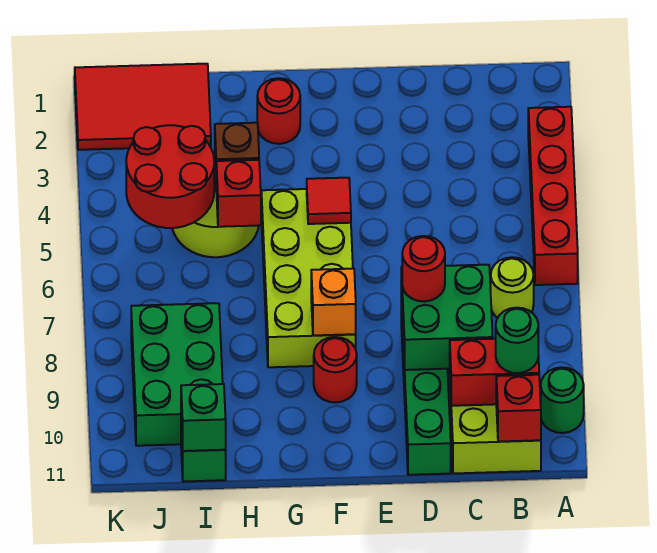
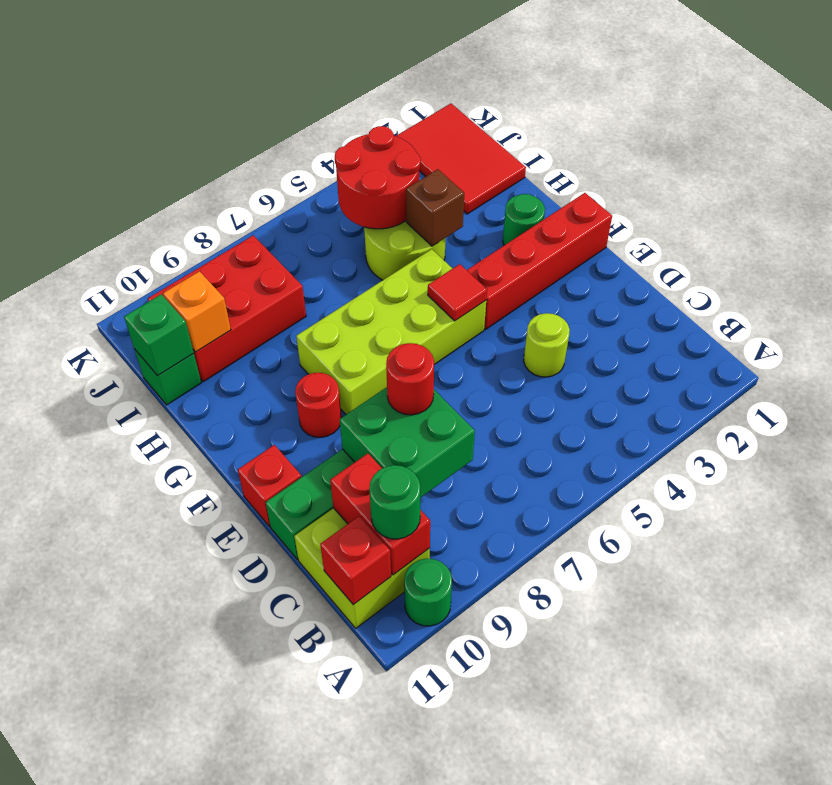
red 1x4 brick [528,107,578,285] -> red 1x4 brick moved to [467,193,612,329]
lime 1x1 round brick [491,257,534,318] -> lime 1x1 round brick moved to [524,313,570,377]
orange 1x1 brick [311,269,356,335] -> orange 1x1 brick moved to [163,271,231,352]
red 1x1 round brick [257,78,300,144] -> green 1x1 round brick [503,194,545,245]
red 1x1 brick [216,160,261,227] -> red 1x1 brick moved to [238,445,301,527]
green 2x3 brick [131,303,223,446] -> red 2x3 brick [148,235,306,382]

